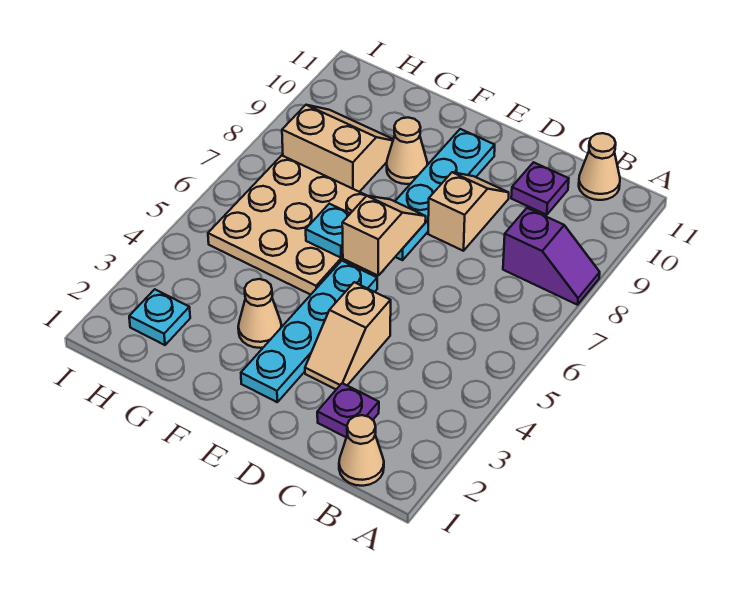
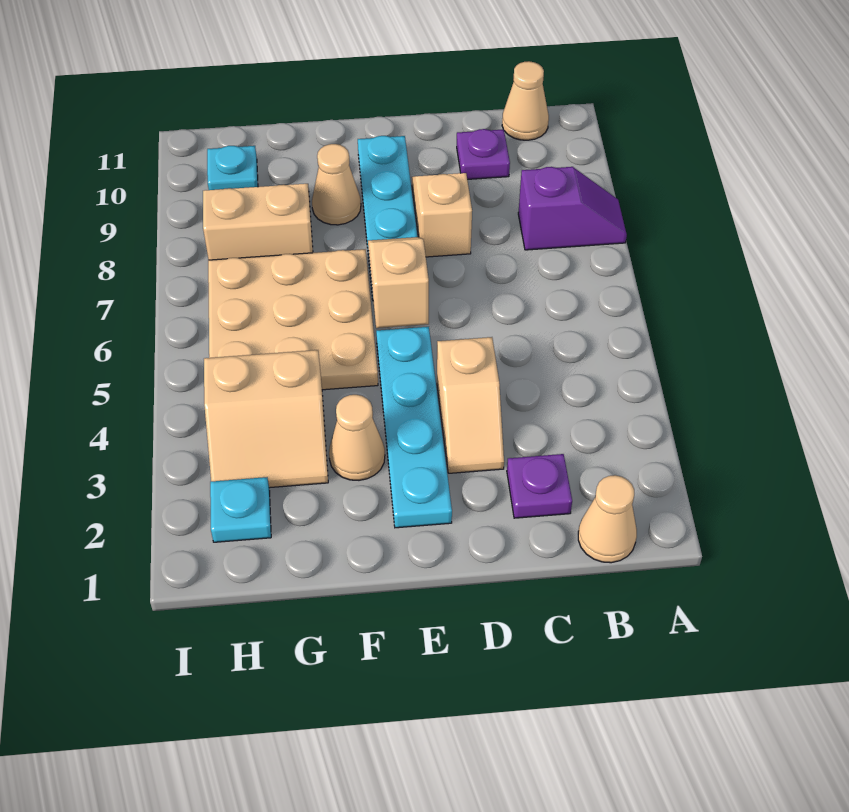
cyan 1x1 plate [306,204,350,258] -> cyan 1x1 plate moved to [207,146,258,190]
none -> tan 2x2 slope [204,350,328,488]

